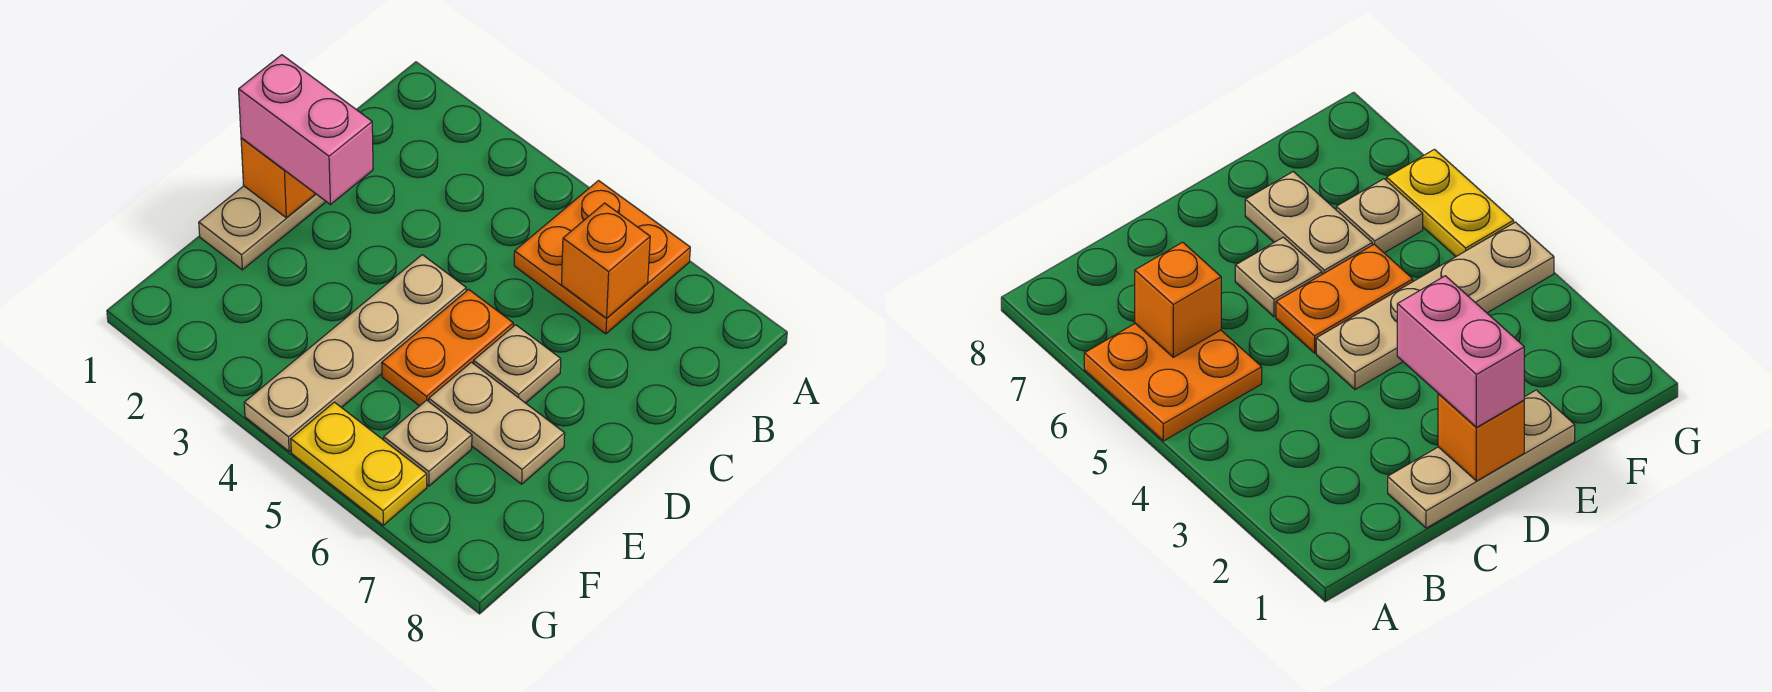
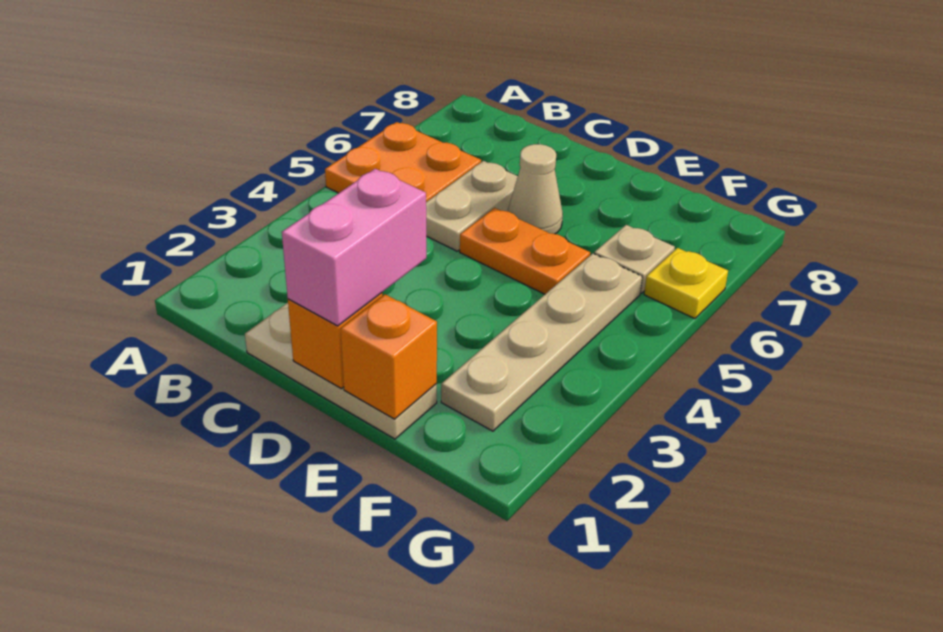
orange 1x1 brick [561,203,650,318] -> orange 1x1 brick moved to [340,294,437,419]
tan 1x4 plate [244,255,466,451] -> tan 1x4 plate turned to [441,254,642,431]
tan 1x1 plate [474,325,561,403] -> tan 1x1 cone [507,144,563,234]
tan 1x2 plate [429,362,565,484] -> tan 1x2 plate moved to [426,161,518,251]
yellow 1x2 plate [291,402,427,525] -> yellow 1x1 plate [644,248,728,319]

